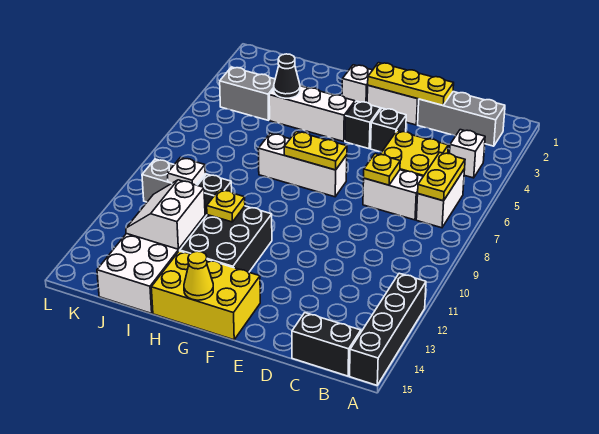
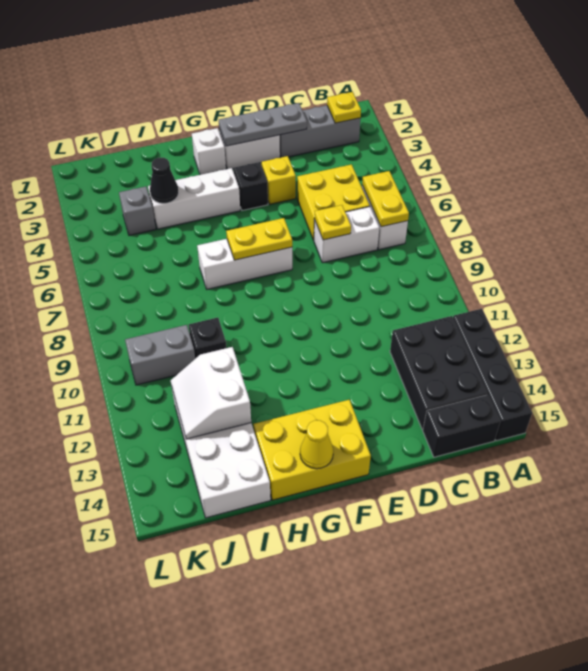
white 1x1 brick [450,130,485,178] -> none
yellow 1x3 plate [368,63,454,105] -> grey 1x3 plate [219,103,307,146]
black 1x1 brick [371,108,406,152] -> yellow 1x1 brick [261,156,296,204]
black 2x3 brick [180,206,272,272] -> black 2x3 brick moved to [390,316,488,429]
yellow 1x1 plate [207,189,245,222] -> yellow 1x1 plate moved to [327,92,361,123]
grey 1x2 brick [220,67,275,120] -> grey 1x1 brick [119,186,156,235]
white 1x1 plate [167,157,205,185] -> none

